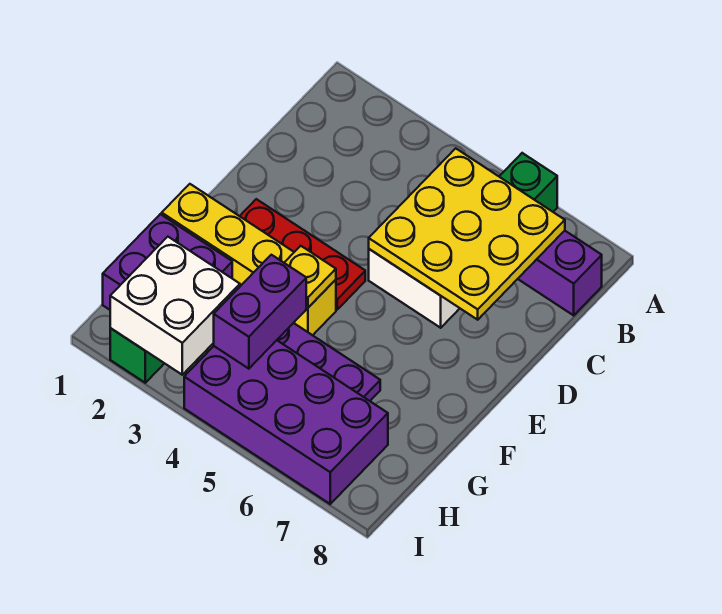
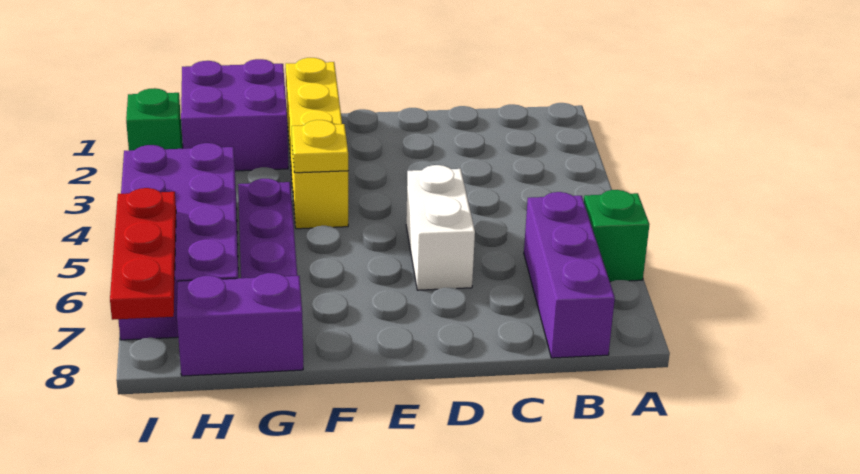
yellow 3x3 plate [369,148,565,320] -> none
red 1x3 plate [240,199,365,309] -> red 1x3 plate moved to [110,188,176,320]
purple 1x2 brick [214,255,306,369] -> purple 1x2 brick moved to [177,273,303,376]
white 2x2 brick [110,237,240,375] -> none

